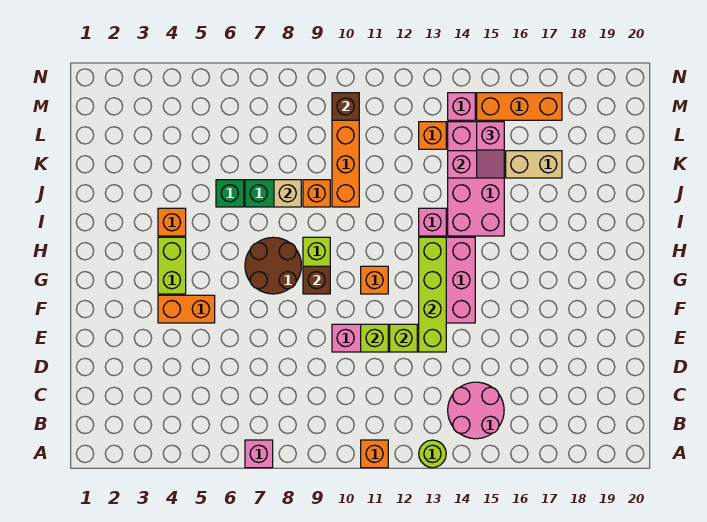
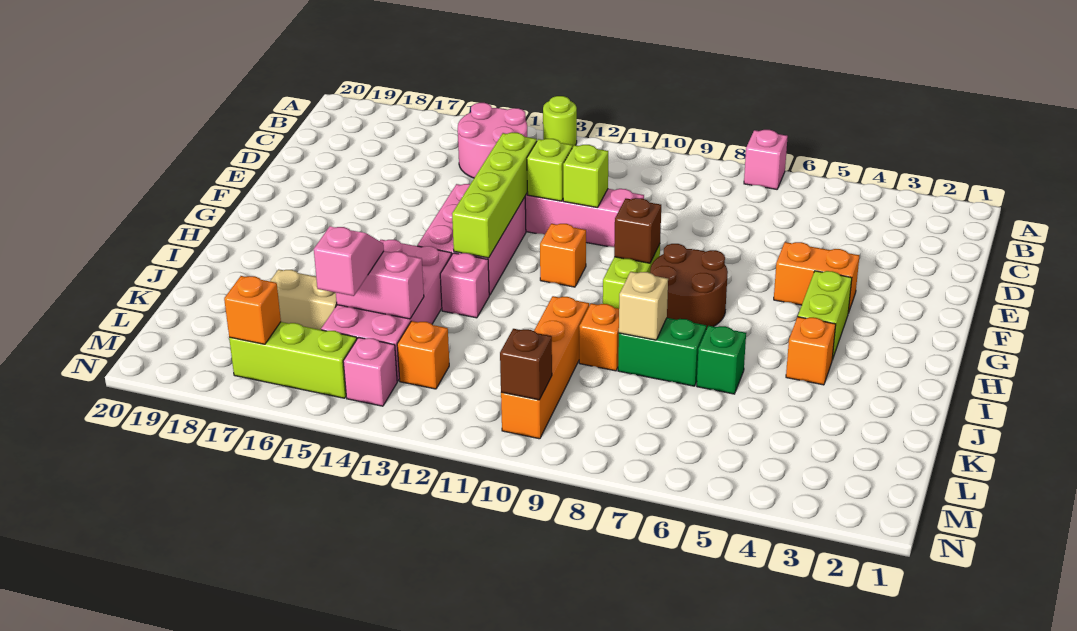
orange 1x1 brick [361,440,388,468] -> orange 1x1 brick moved to [224,276,281,344]
orange 1x3 brick [477,93,562,120] -> lime 1x3 brick [229,322,357,398]

